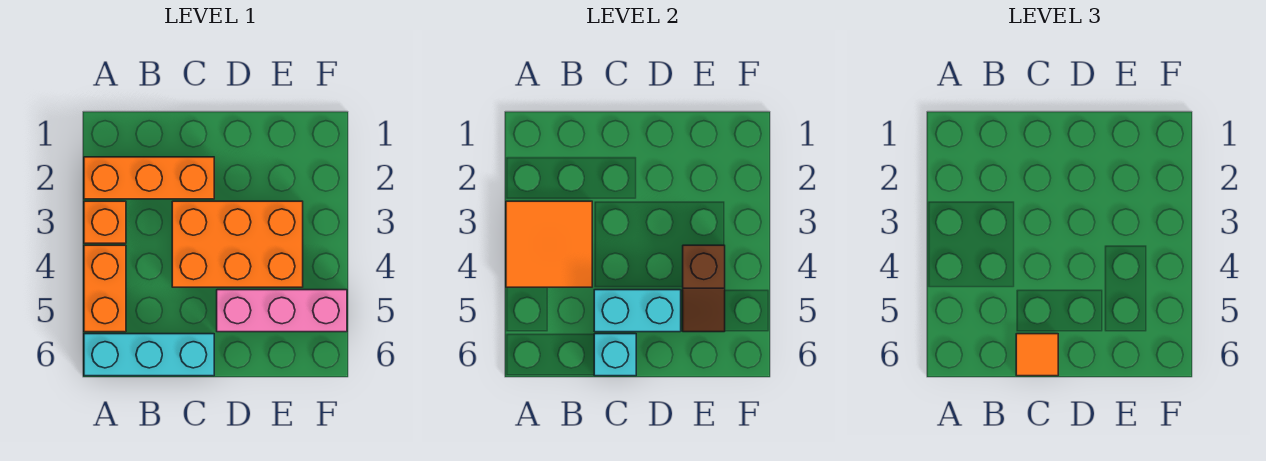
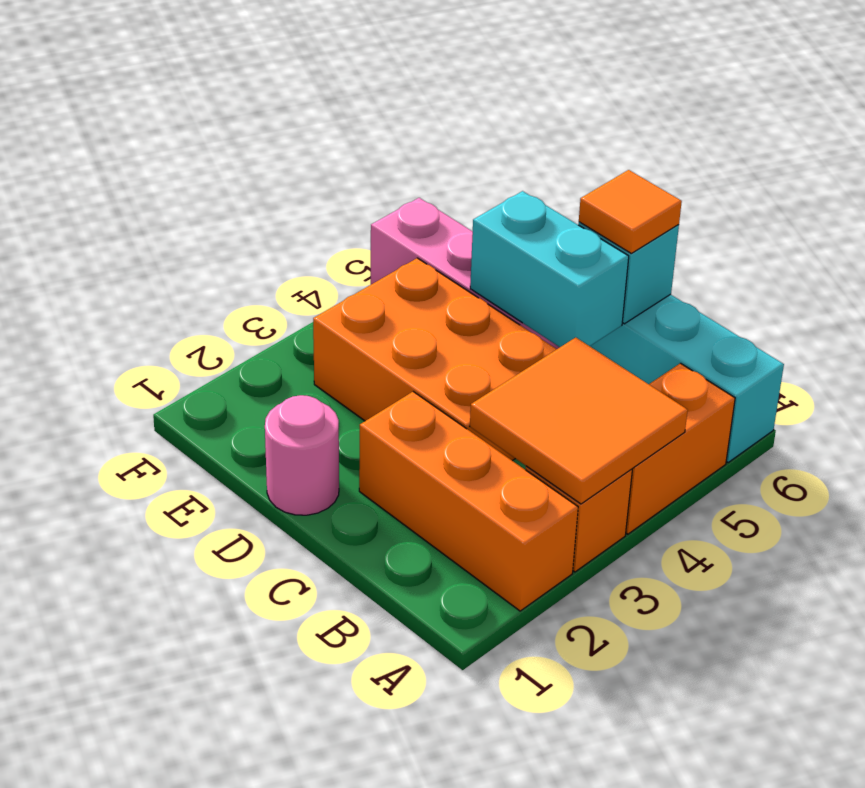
none -> pink 1x1 round brick [265,395,339,515]
brown 1x2 slope [683,245,725,332] -> none

